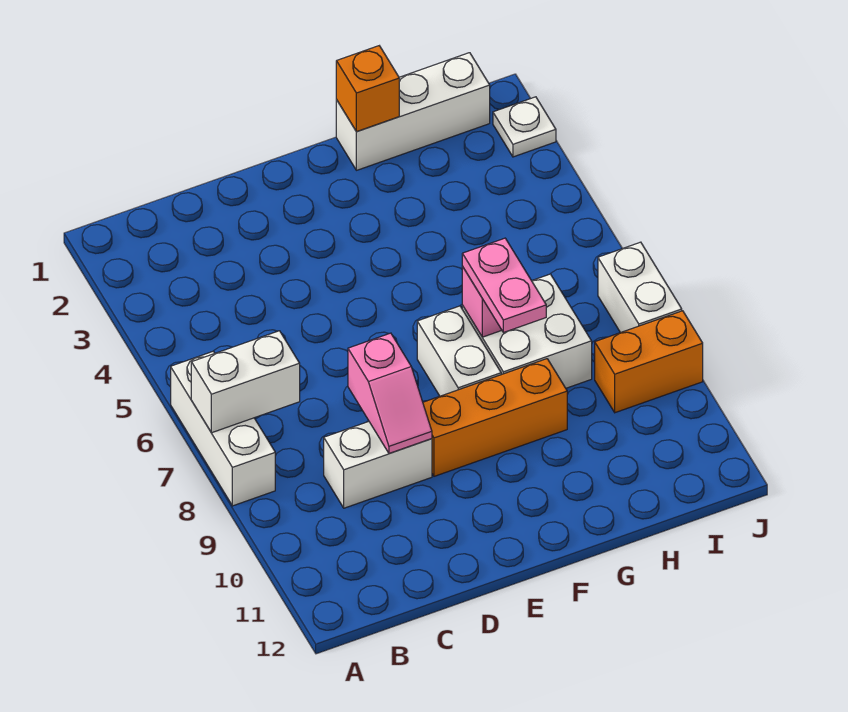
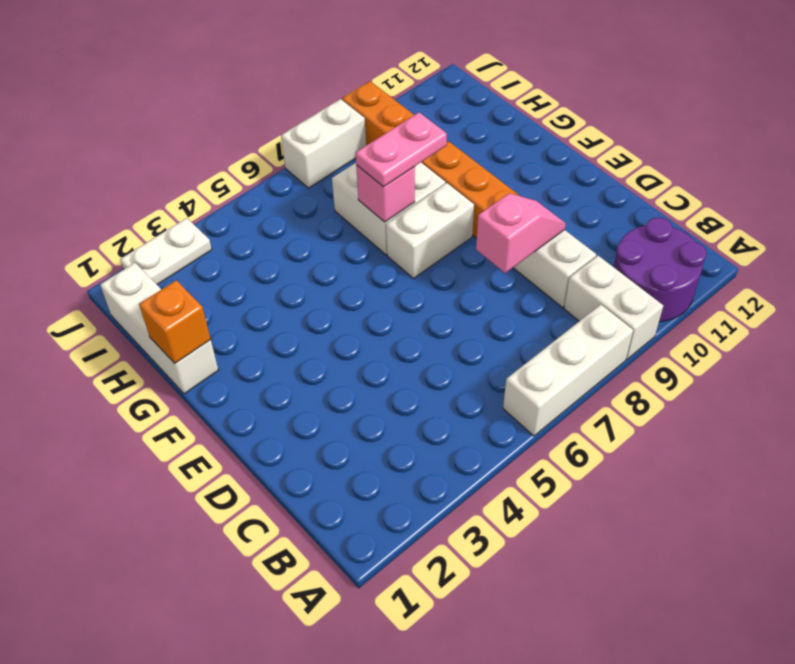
white 1x2 brick [191,331,300,433] -> white 1x2 brick moved to [564,256,663,360]
none -> purple 2x2 round brick [614,218,707,322]
white 1x1 plate [493,97,556,157] -> white 1x2 plate [120,218,212,285]

